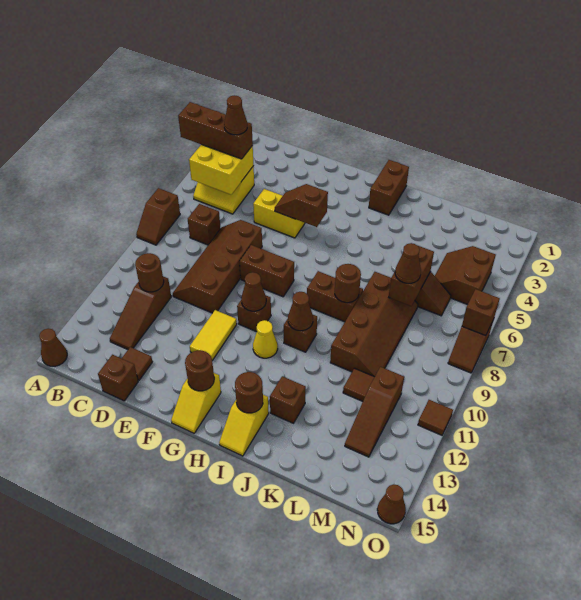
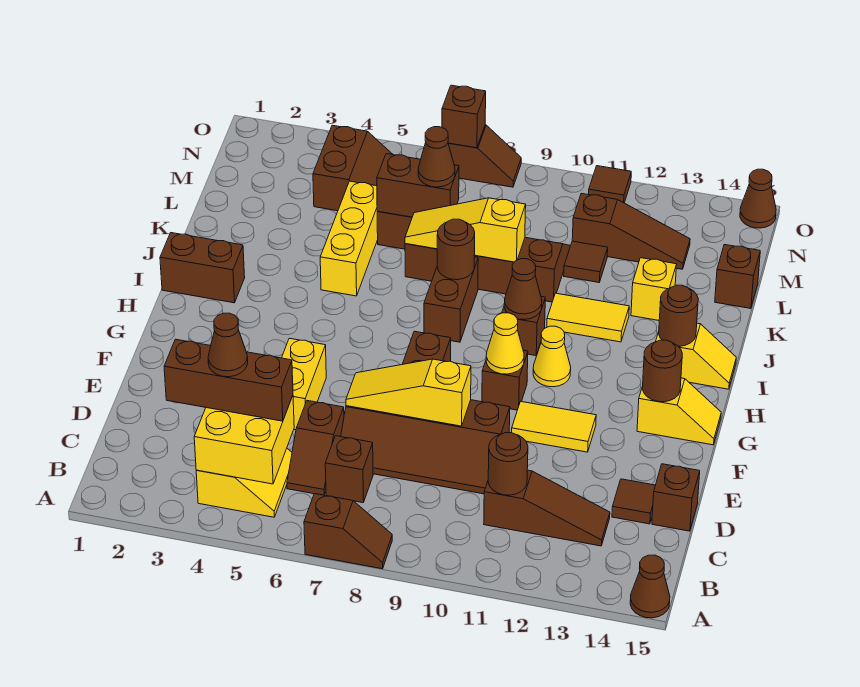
brown 1x3 brick [178,102,253,159] -> brown 1x3 brick turned to [164,339,293,421]
none -> yellow 1x3 slope [346,359,471,426]
brown 1x2 slope [275,184,328,227] -> brown 1x2 slope moved to [287,401,344,495]
brown 1x1 cone [241,272,266,311] -> yellow 1x1 cone [486,313,524,374]
none -> yellow 1x3 brick [320,181,378,296]
none -> yellow 1x2 tile [547,293,629,342]
brown 1x1 brick [270,376,306,423] -> brown 1x1 brick moved to [715,245,760,309]
none -> yellow 1x3 slope [405,198,526,262]
none -> yellow 1x1 brick [631,258,677,320]
brown 2x2 slope [435,246,496,305] -> brown 2x2 slope turned to [313,125,393,211]

